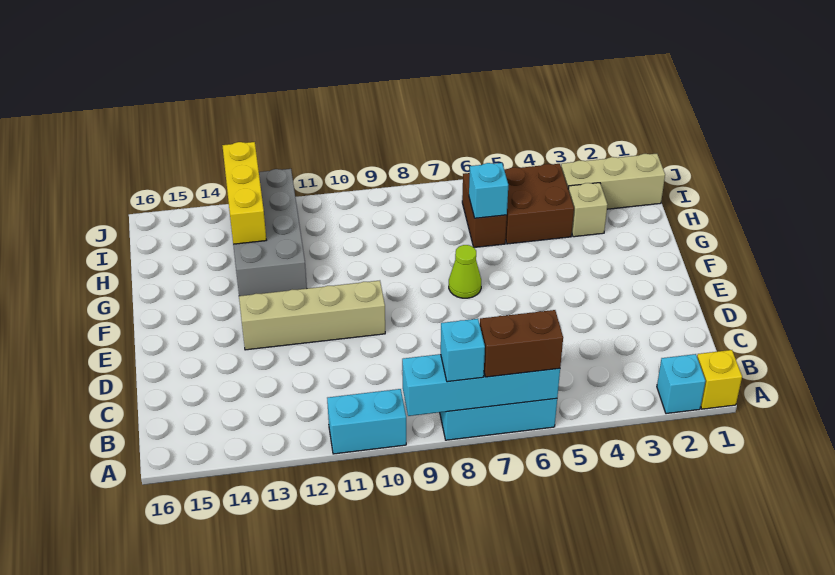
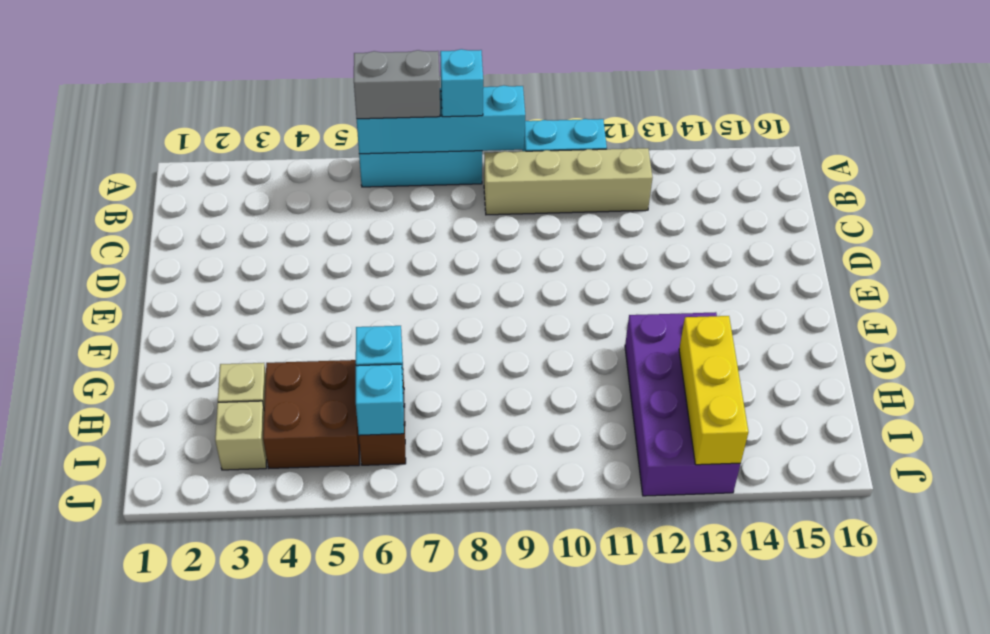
yellow 1x1 brick [697,350,742,409] -> none
cyan 1x1 brick [657,354,705,414] -> cyan 1x1 brick moved to [356,364,404,435]
brown 1x2 brick [480,310,563,377] -> grey 1x2 brick [354,50,440,119]
tan 1x4 brick [239,281,385,350] -> tan 1x4 brick moved to [484,148,652,215]
lime 1x1 cone [449,245,481,298] -> none
grey 2x4 brick [233,169,307,296] -> purple 2x4 brick [625,312,741,496]
tan 1x3 brick [561,154,665,209] -> tan 1x1 brick [215,401,267,470]

